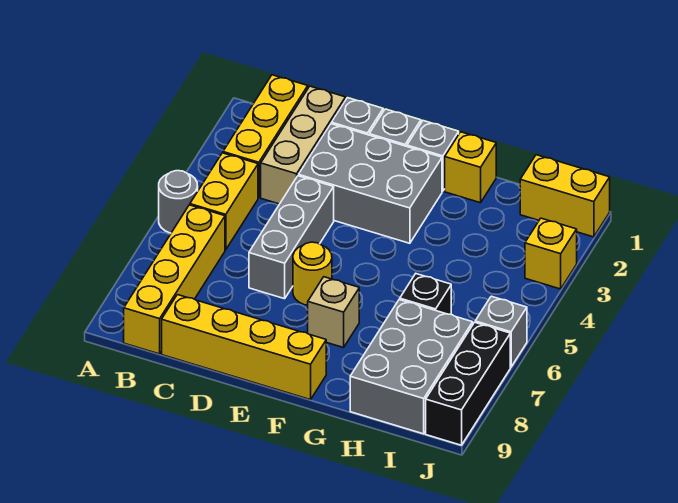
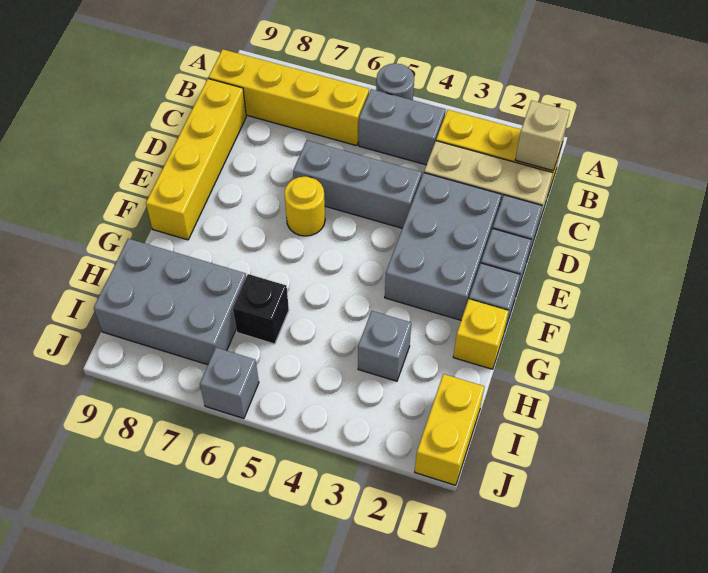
yellow 1x2 brick [190,153,258,250] -> grey 1x2 brick [359,89,446,165]
tan 1x1 brick [308,277,359,348] -> tan 1x1 brick moved to [515,100,570,171]
none -> grey 1x1 brick [358,311,411,381]
yellow 1x1 brick [525,218,577,289] -> none
black 1x3 brick [426,322,510,445] -> none

